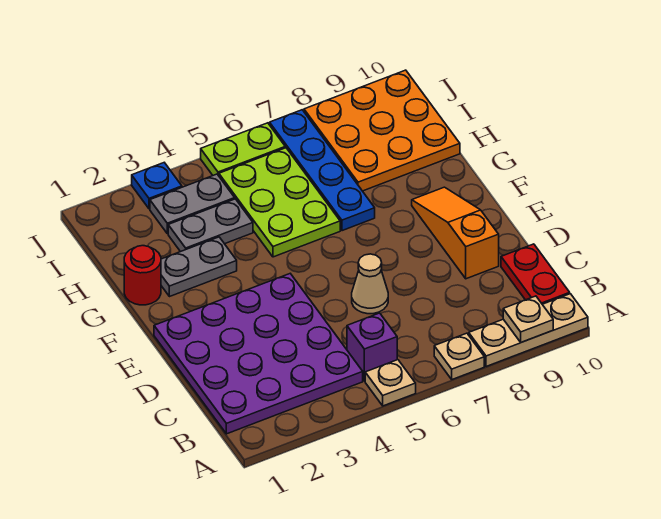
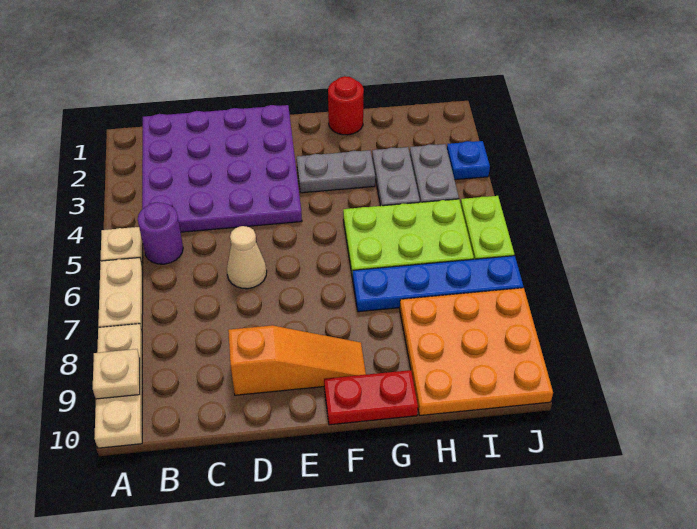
tan 1x1 plate [434,333,484,379] -> tan 1x2 plate [98,258,143,330]
purple 1x1 brick [347,313,397,381] -> purple 1x1 round brick [138,202,183,264]
red 1x2 plate [501,244,570,304] -> red 1x2 plate moved to [324,370,418,425]
grey 1x2 plate [161,237,237,297] -> grey 1x2 plate turned to [297,150,375,193]

